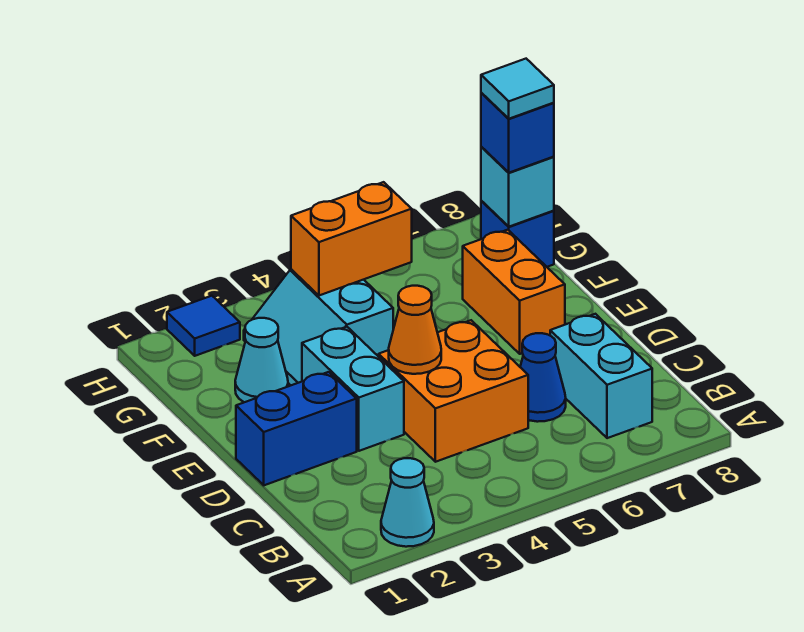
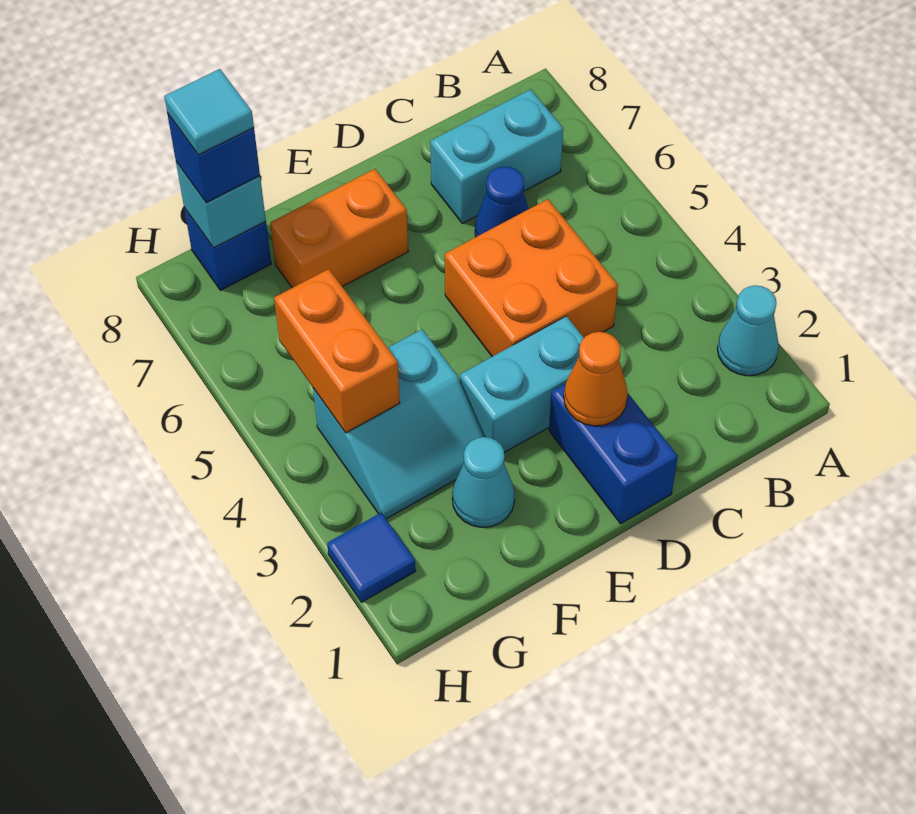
orange 1x1 cone [389,286,441,374] -> orange 1x1 cone moved to [564,332,628,426]

